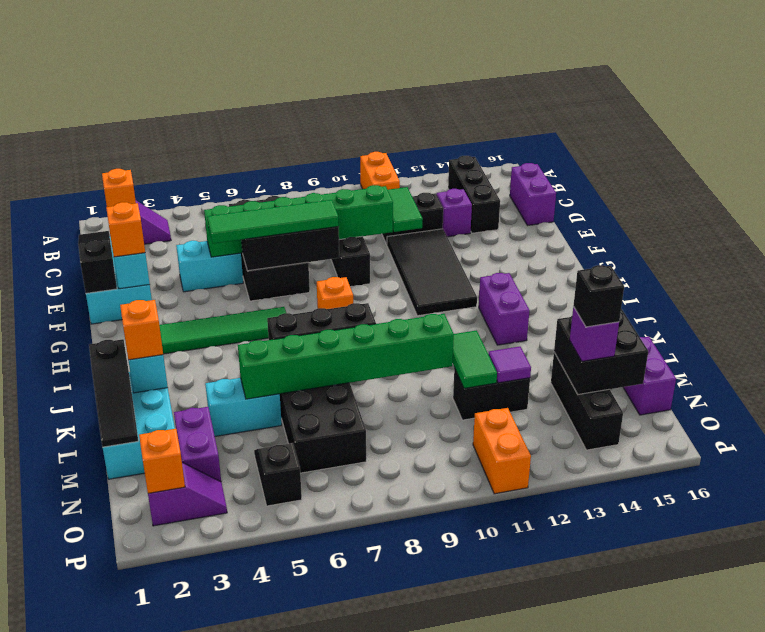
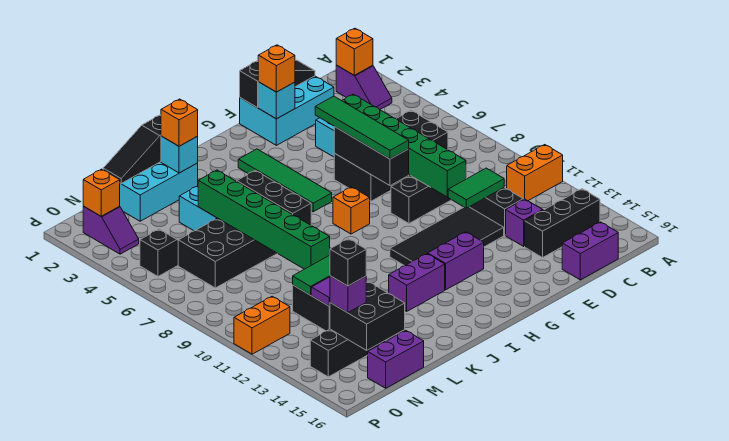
purple 1x2 brick [174,407,221,482] -> purple 1x2 brick moved to [428,232,484,290]

